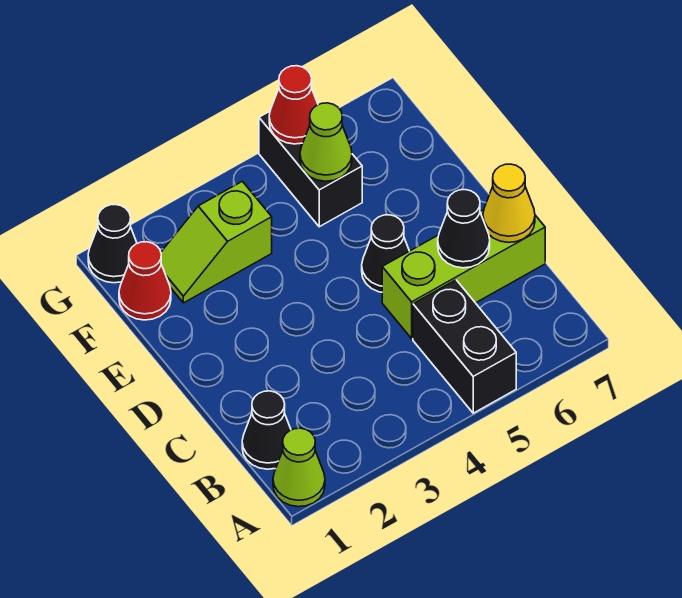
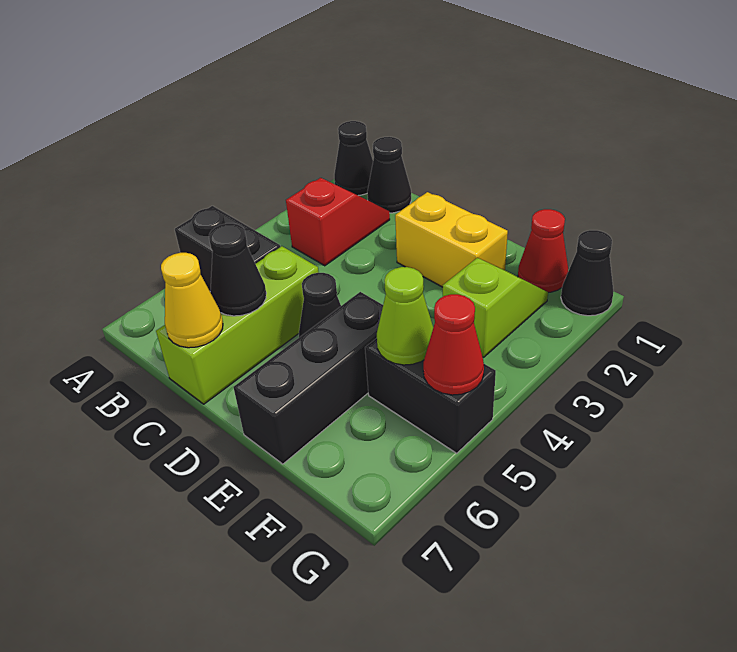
lime 1x1 cone [273,428,325,507] -> black 1x1 cone [334,121,373,196]
none -> red 1x2 slope [286,178,390,266]
none -> yellow 1x2 brick [395,192,508,287]
none -> black 1x3 brick [233,292,383,464]

